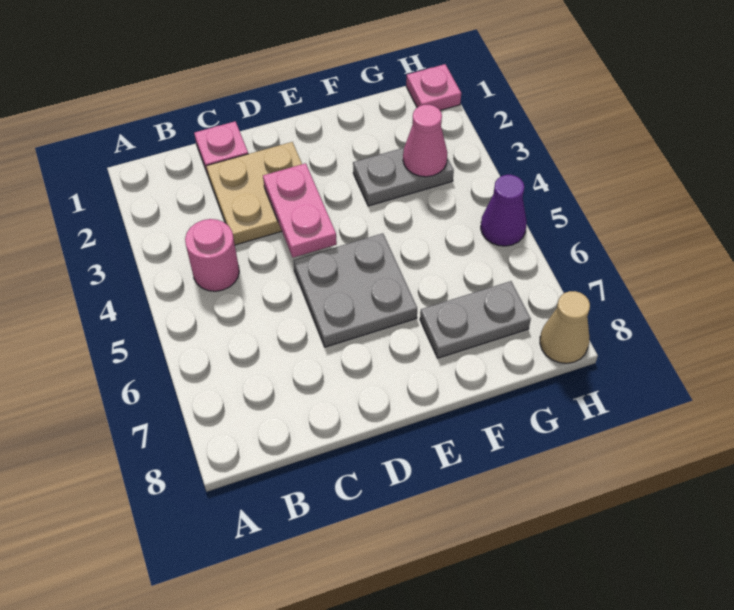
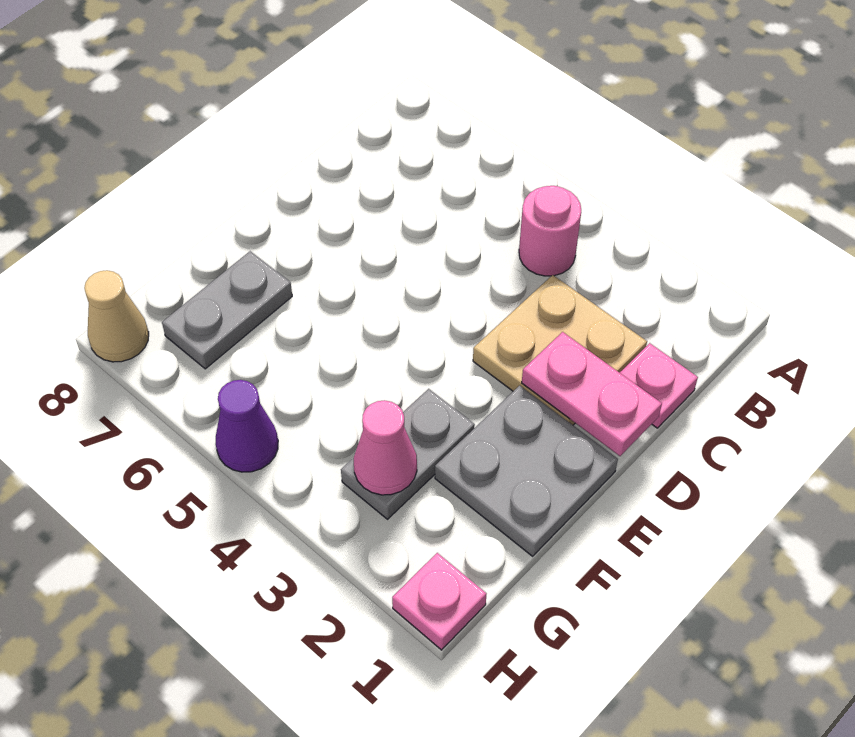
pink 1x2 plate [263,163,337,258] -> pink 1x2 plate moved to [522,332,662,456]
grey 2x2 plate [293,233,417,347] -> grey 2x2 plate moved to [435,386,618,556]

